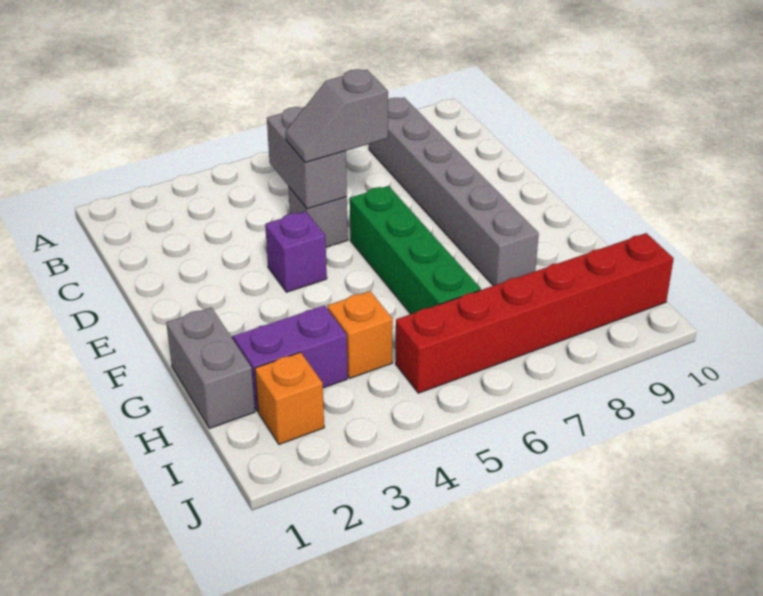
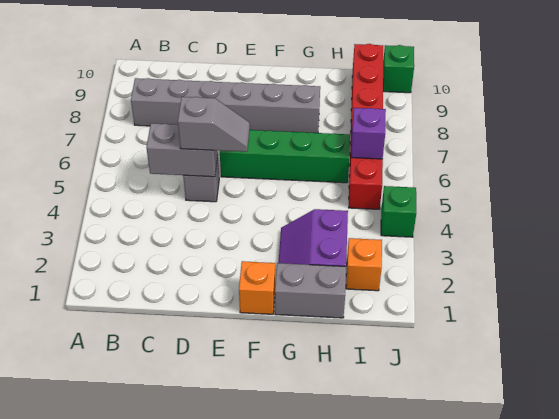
grey 1x2 slope [286,69,388,163] -> grey 1x2 slope turned to [178,97,250,152]
purple 1x1 brick [265,211,327,292] -> purple 1x1 brick moved to [351,108,386,159]
orange 1x1 brick [327,291,393,378] -> orange 1x1 brick moved to [239,261,275,314]
none -> green 1x1 brick [381,186,416,237]
none -> green 1x1 brick [383,45,414,93]

